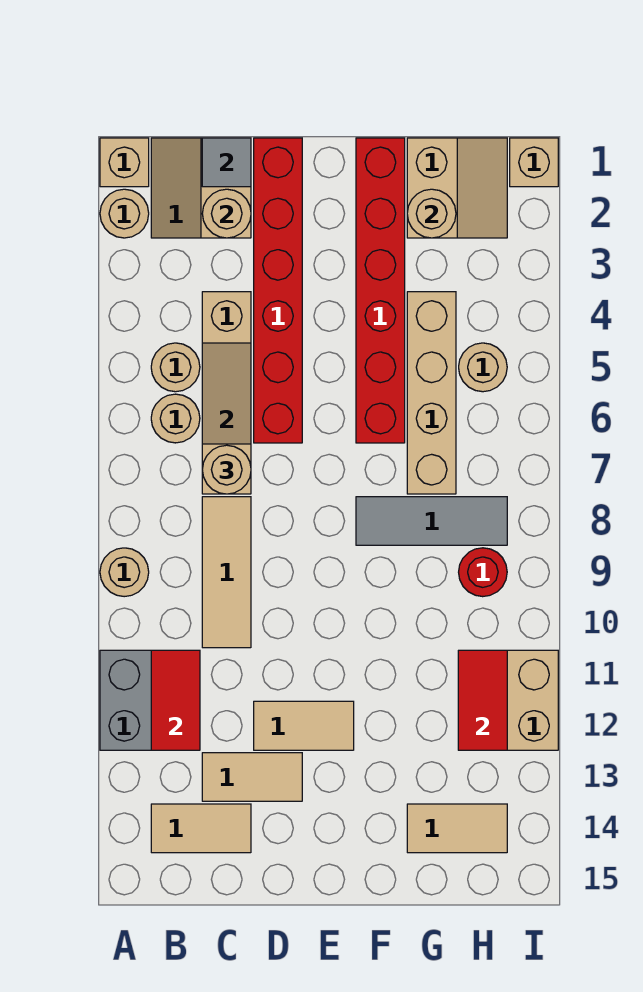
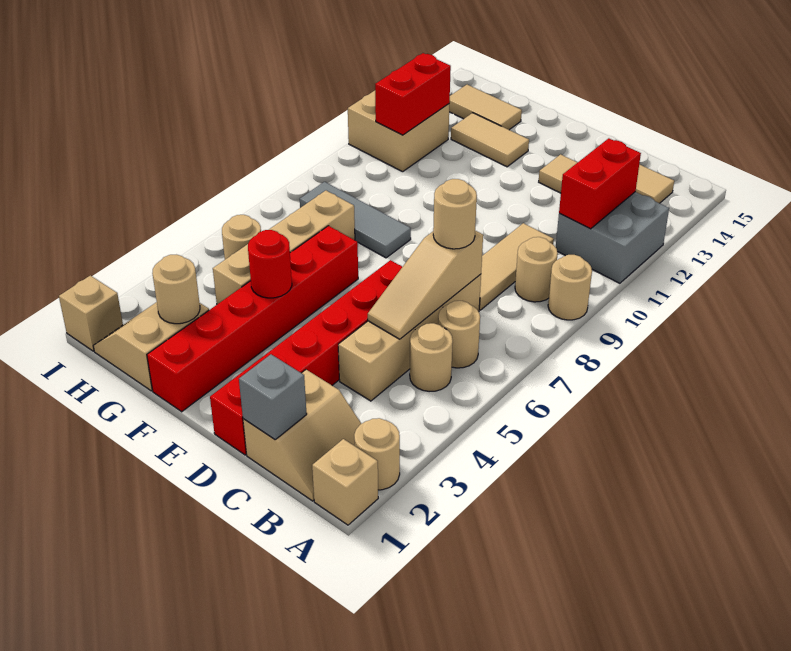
red 1x2 tile [151,650,200,750] -> red 1x2 brick [559,138,641,229]
grey 1x1 tile [202,138,251,187] -> grey 1x1 brick [239,354,307,439]
tan 1x1 round brick [202,189,251,238] -> tan 1x1 round brick moved to [515,237,558,302]
tan 1x2 tile [254,701,354,750] -> tan 1x2 tile moved to [451,113,529,167]
red 1x1 round brick [459,548,507,597] -> red 1x1 round brick moved to [248,230,292,298]
red 1x2 tile [458,650,507,750] -> red 1x2 brick [375,53,451,135]

